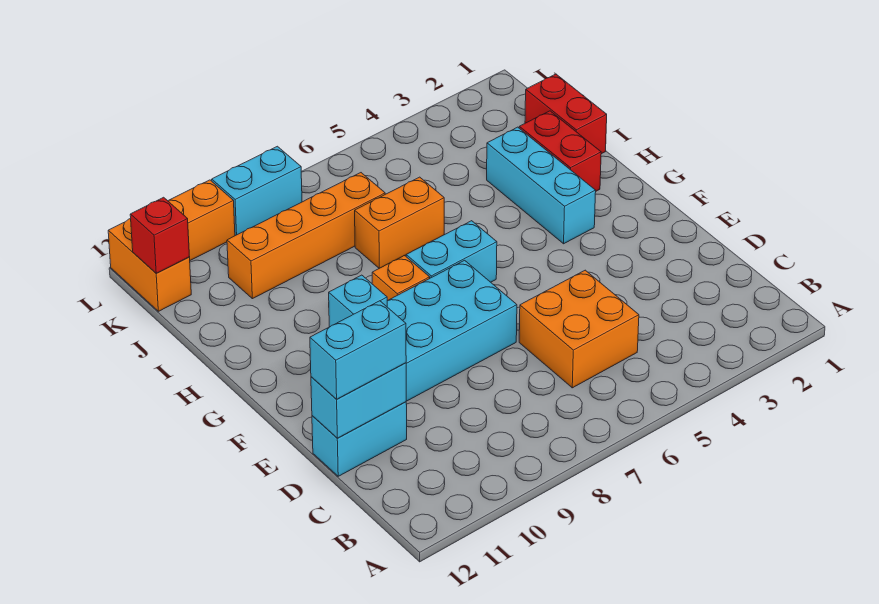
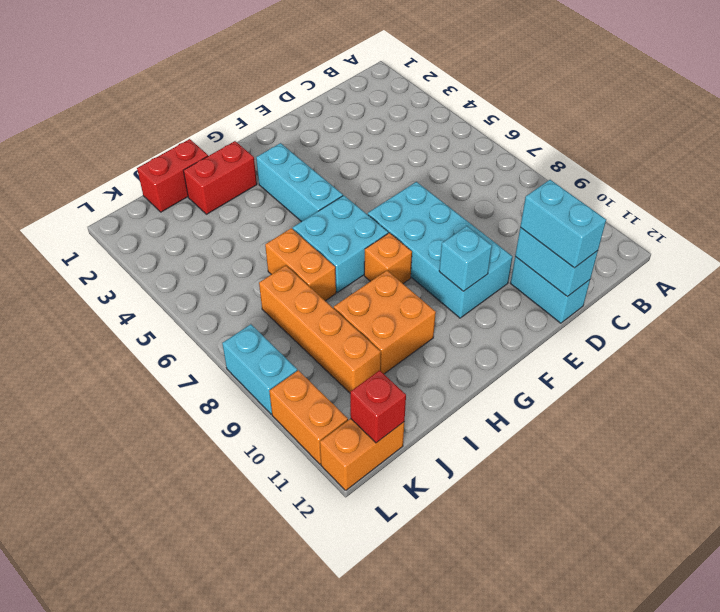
orange 2x2 brick [519,270,639,388] -> orange 2x2 brick moved to [334,271,436,374]
cyan 1x3 brick [487,127,596,244] -> cyan 1x3 brick turned to [256,143,343,222]
cyan 1x2 brick [406,221,497,282] -> cyan 2x2 brick [293,195,388,292]

